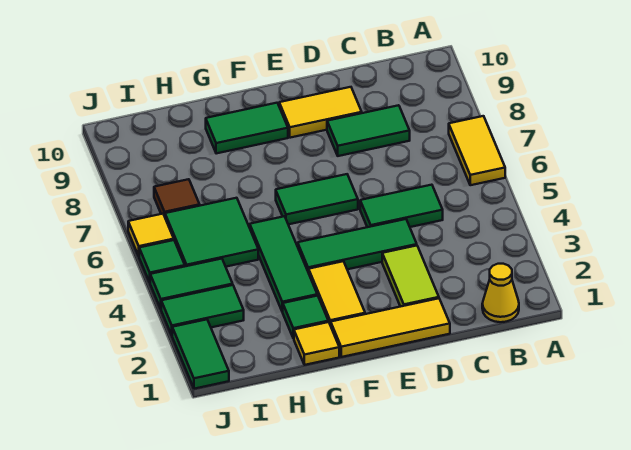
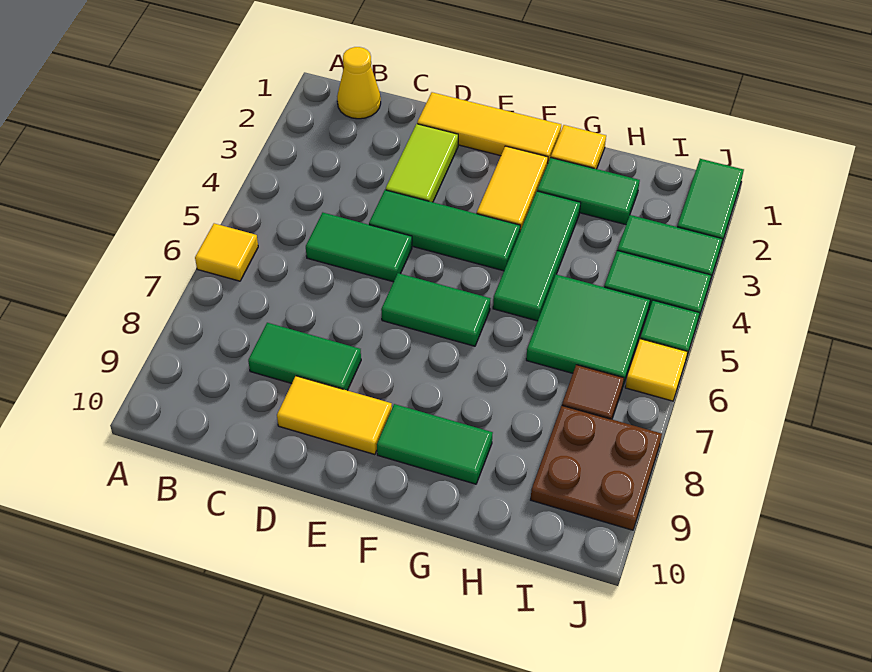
yellow 1x2 tile [449,116,505,185] -> yellow 1x1 tile [195,223,258,281]
green 1x1 tile [283,296,328,339] -> green 1x2 tile [537,157,640,225]
none -> brown 2x2 plate [531,406,662,530]

